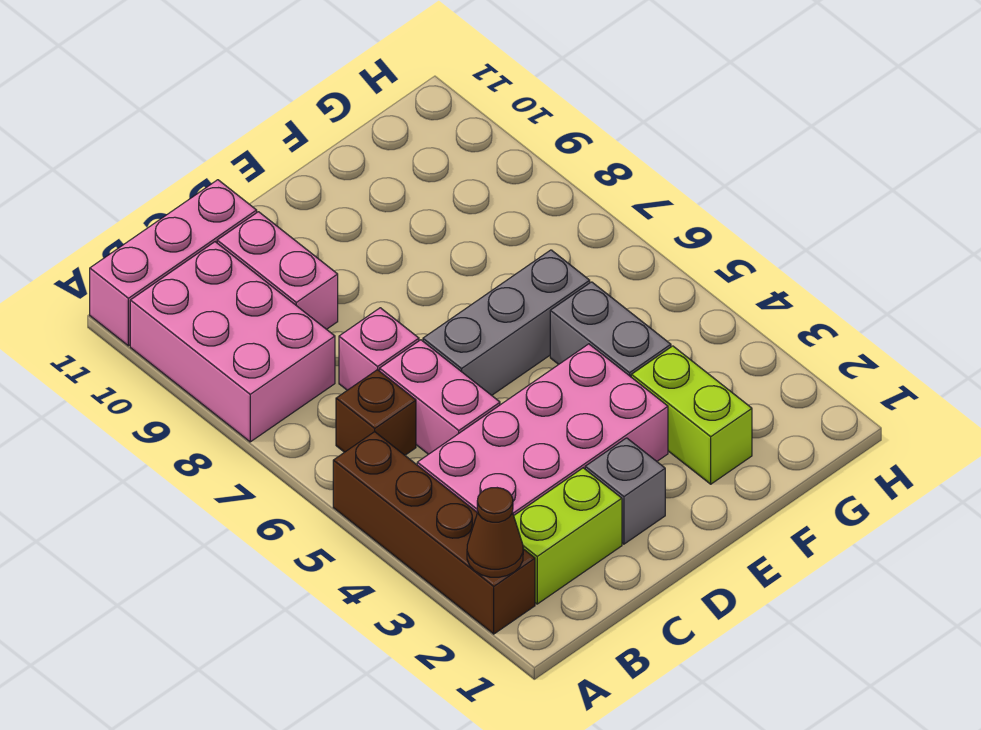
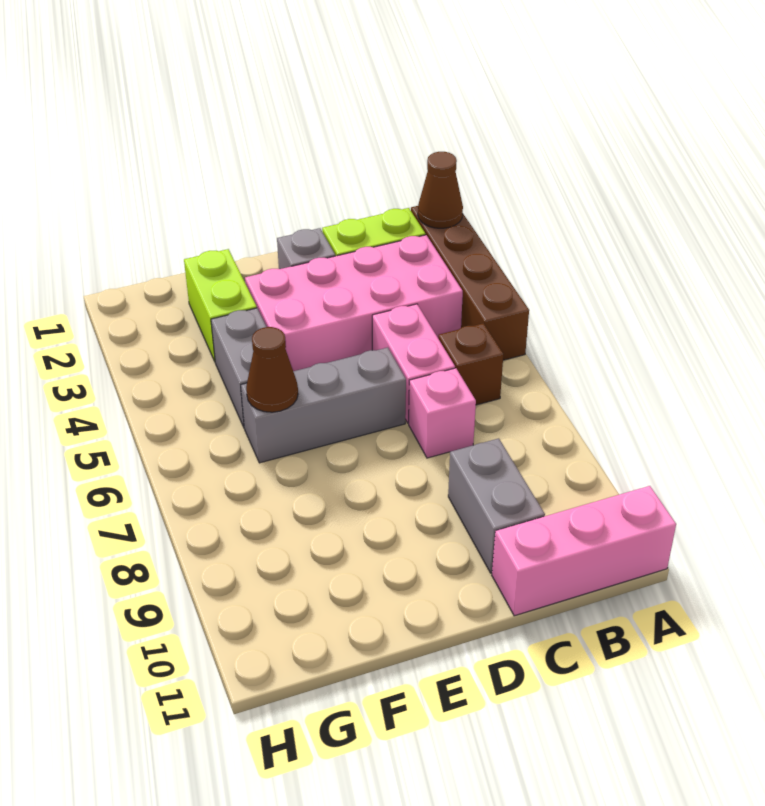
pink 2x3 brick [130,242,335,442] -> none
pink 1x2 brick [217,212,338,329] -> grey 1x2 brick [448,438,545,573]
none -> brown 1x1 cone [246,327,298,412]

